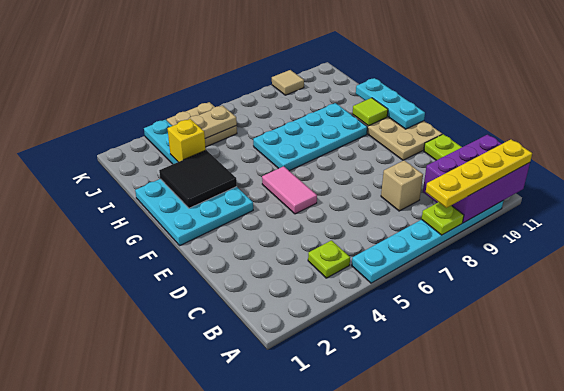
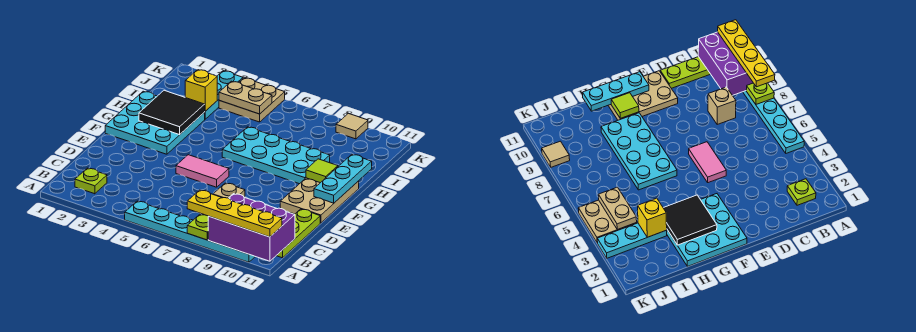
lime 1x1 plate [308,240,350,278] -> lime 1x1 plate moved to [75,168,107,194]
pink 1x2 tile [262,166,317,214] -> pink 1x2 tile turned to [176,155,229,187]

